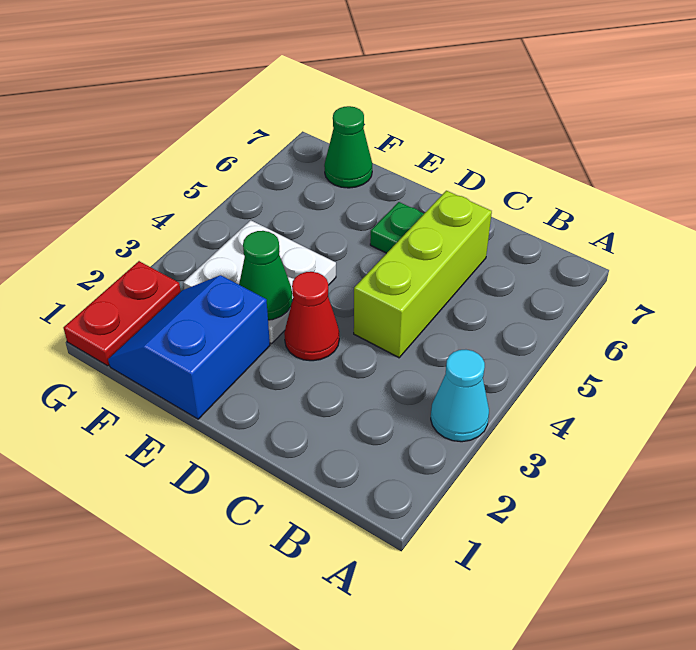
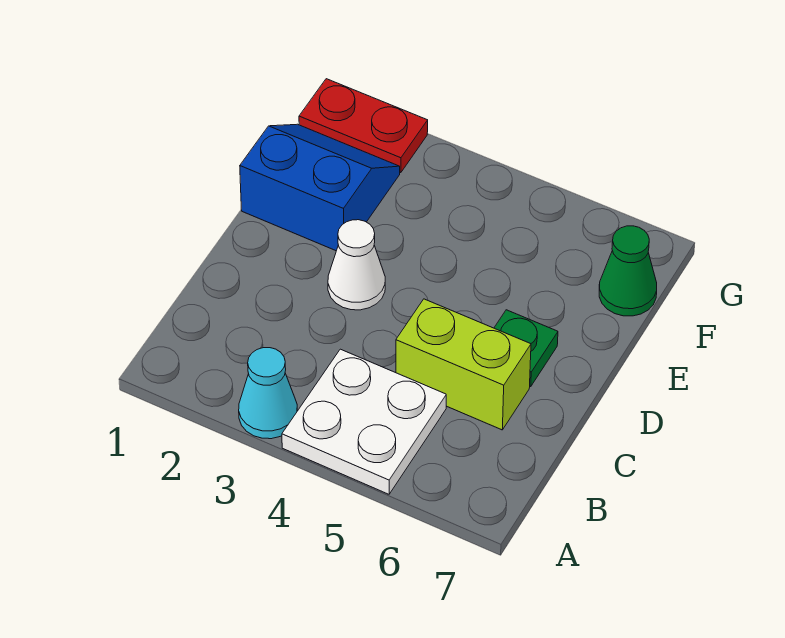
lime 1x3 brick [354,191,492,358] -> lime 1x2 brick [396,299,531,430]
red 1x1 cone [284,272,339,361] -> white 1x1 cone [328,220,385,310]
white 2x2 plate [183,220,336,344] -> white 2x2 plate moved to [282,349,446,494]
green 1x1 cone [239,231,293,320] -> none

